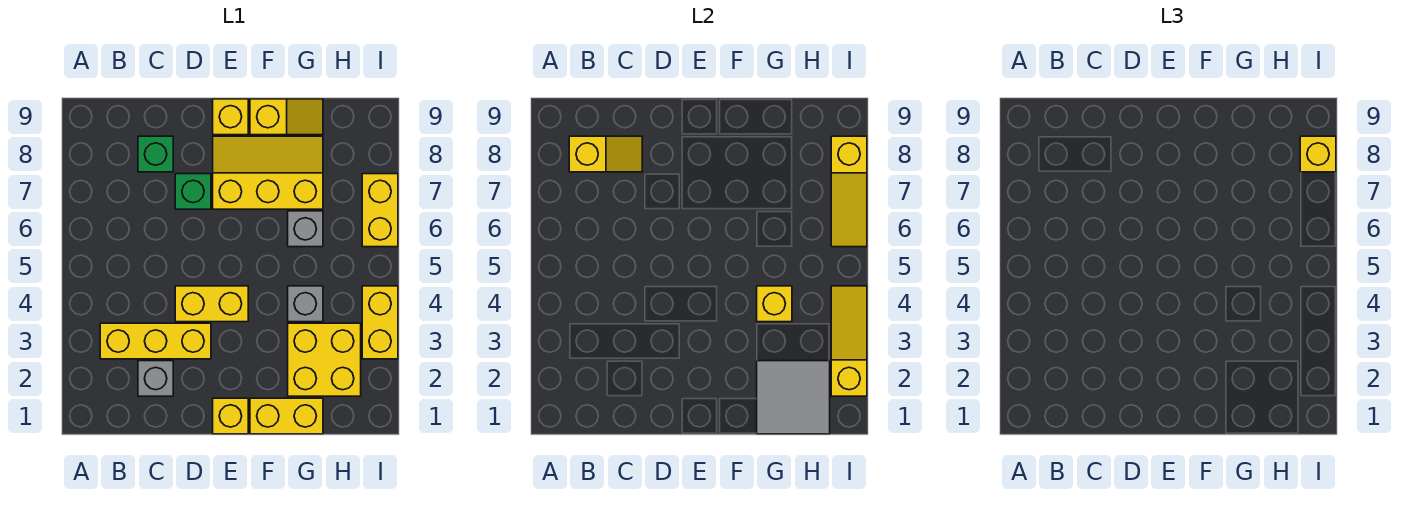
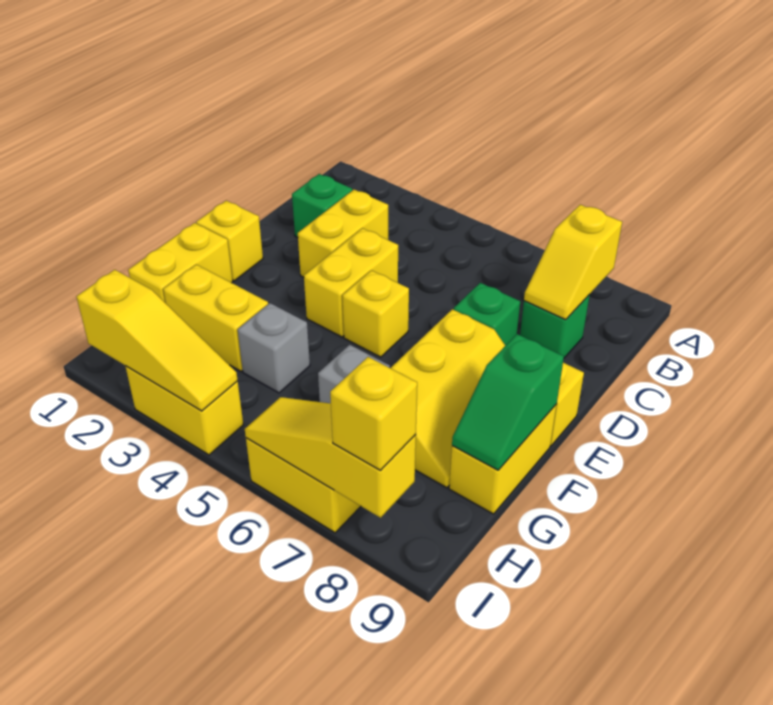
yellow 1x3 brick [100,323,211,359] -> yellow 1x2 brick [298,190,388,277]
grey 1x1 brick [138,361,173,396] -> green 1x1 brick [292,174,352,238]
yellow 1x2 slope [250,99,323,135] -> yellow 1x2 brick [449,404,557,514]
none -> green 1x2 slope [452,334,564,470]
grey 2x2 tile [757,361,830,434] -> none
yellow 2x2 brick [288,323,361,396] -> yellow 1x2 brick [163,265,268,371]
yellow 1x1 brick [757,286,792,322] -> yellow 1x1 brick moved to [342,270,409,357]

